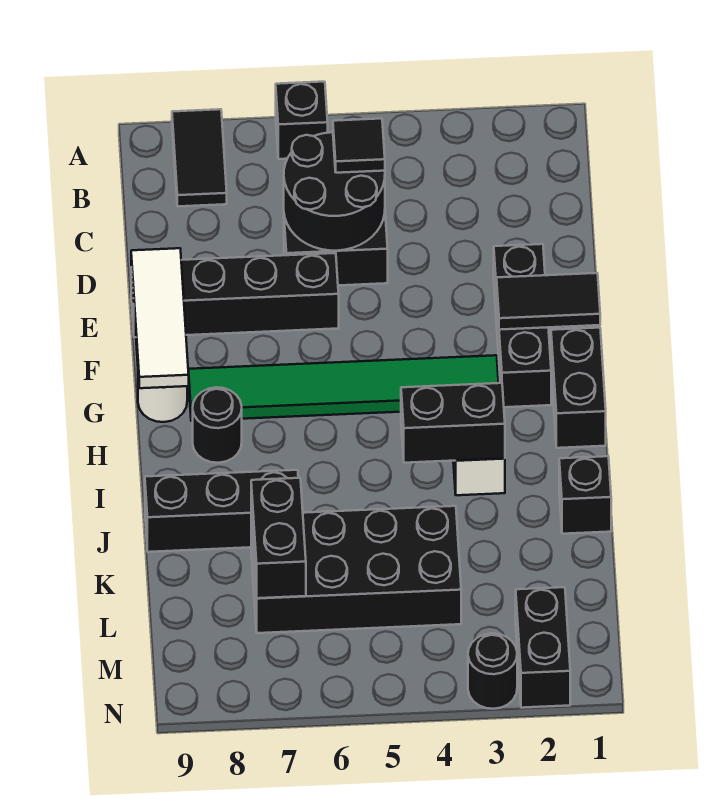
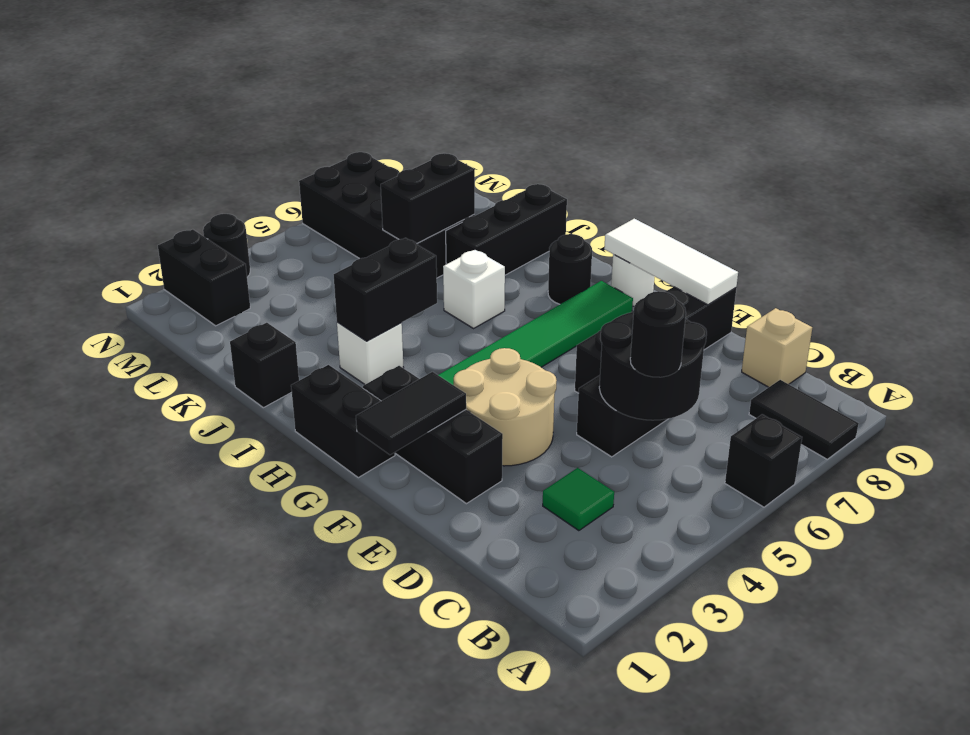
none -> green 1x1 tile [543,468,614,531]
black 1x1 tile [333,119,385,173] -> black 1x1 round brick [630,291,686,377]
none -> tan 1x1 brick [742,308,812,387]
none -> tan 2x2 round brick [454,348,557,466]
none -> white 1x1 brick [443,250,505,328]
black 2x4 brick [251,506,461,633] -> black 2x4 brick turned to [299,152,475,278]
black 1x2 brick [251,478,306,598] -> black 1x2 brick turned to [381,153,475,244]

